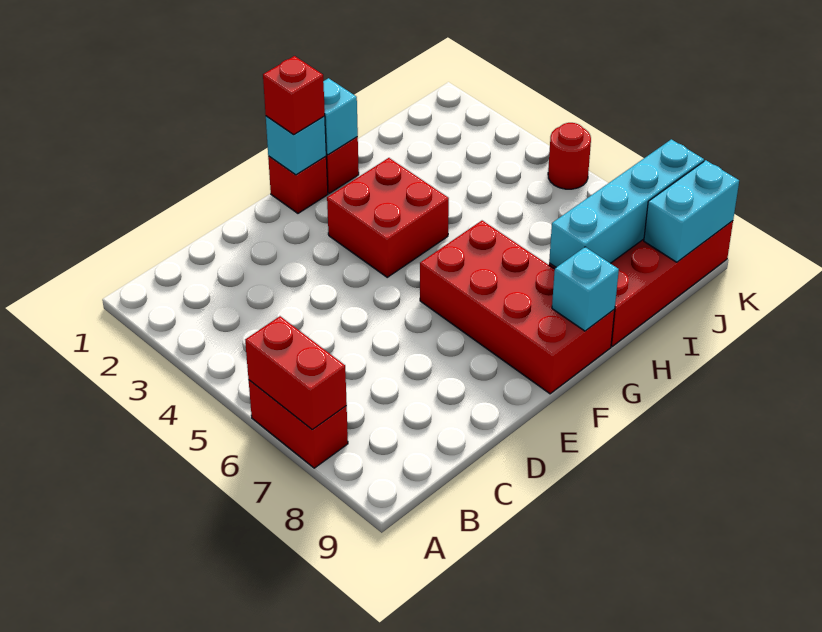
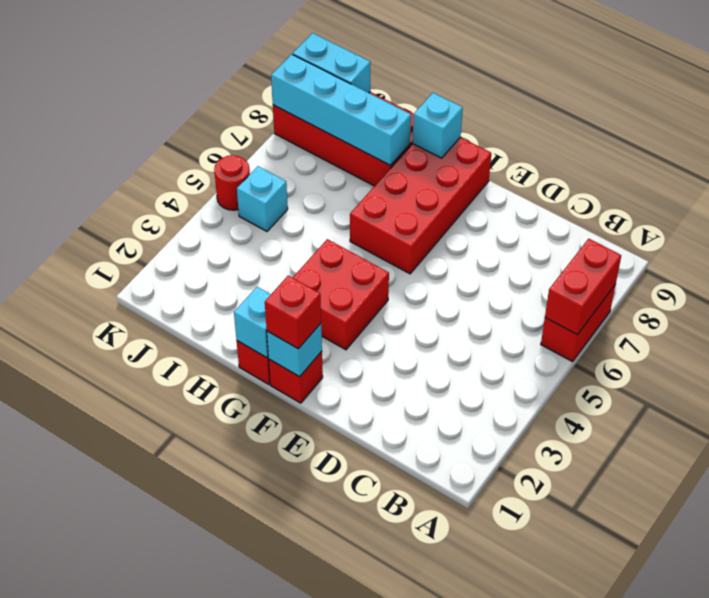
none -> cyan 1x1 brick [237,166,288,231]

